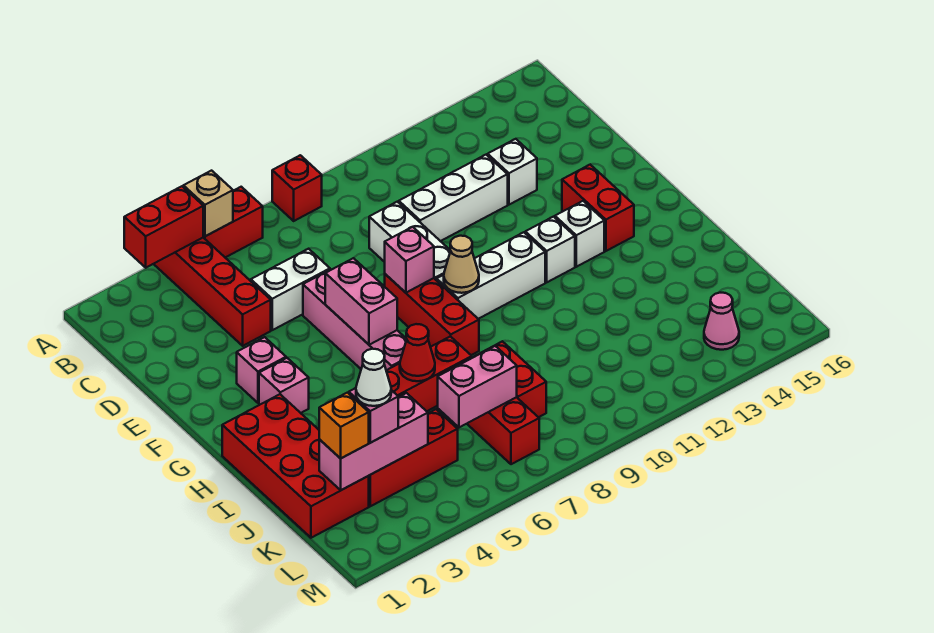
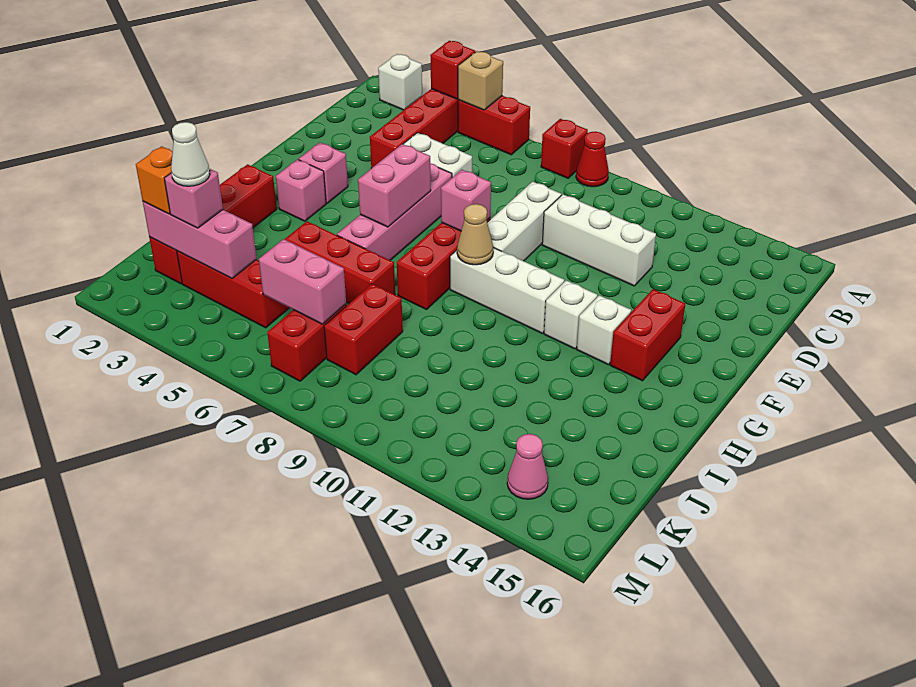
red 1x2 brick [124,186,203,268] -> red 1x1 brick [430,41,475,99]
white 1x1 brick [488,139,537,205] -> white 1x1 brick moved to [378,54,422,110]
red 2x4 brick [222,394,369,538] -> red 1x4 brick [149,164,277,284]
red 1x1 cone [400,324,435,381] -> red 1x1 cone moved to [576,131,609,187]

